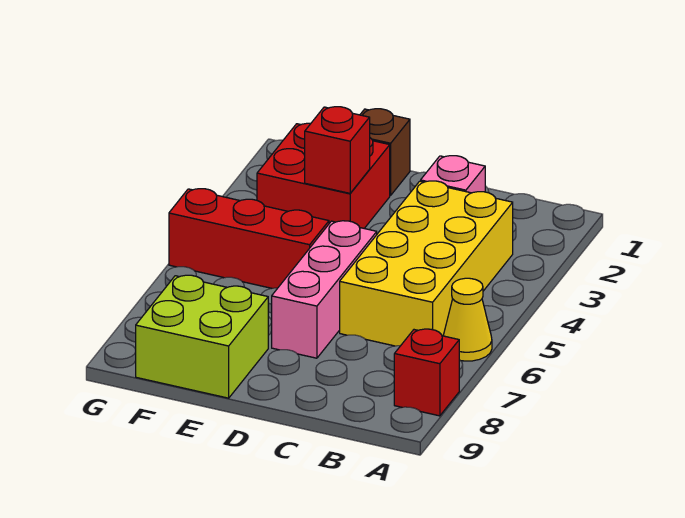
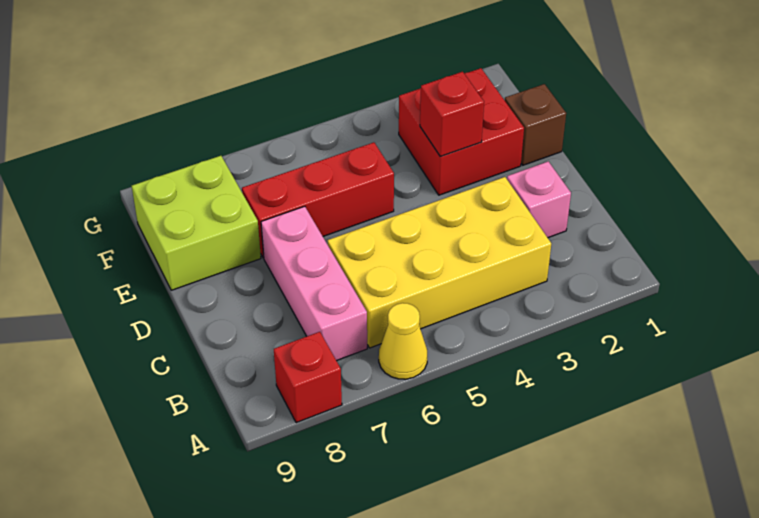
pink 1x3 brick [272,221,377,358] -> pink 1x3 brick turned to [261,206,367,361]
red 1x3 brick [169,189,329,288] -> red 1x3 brick turned to [242,142,394,258]

